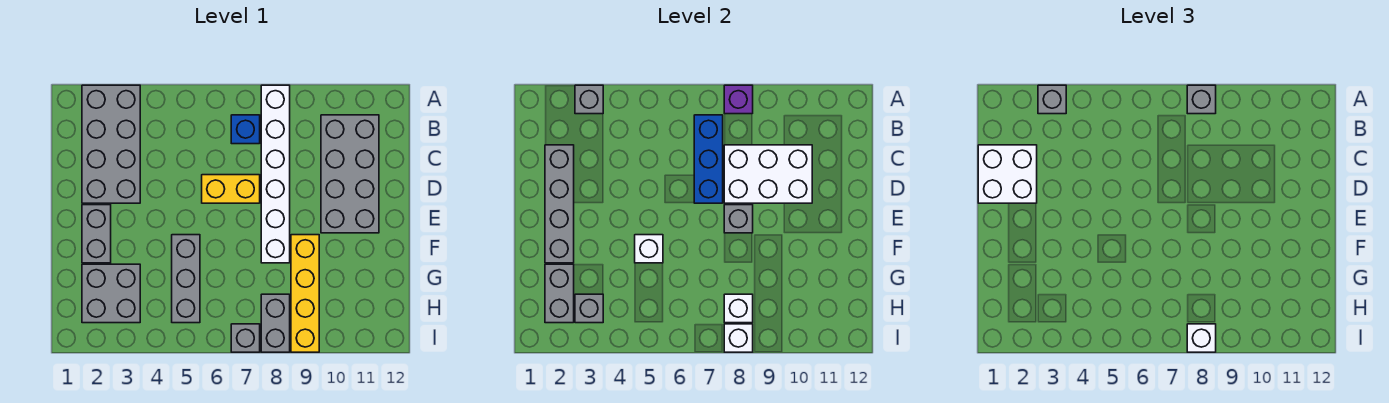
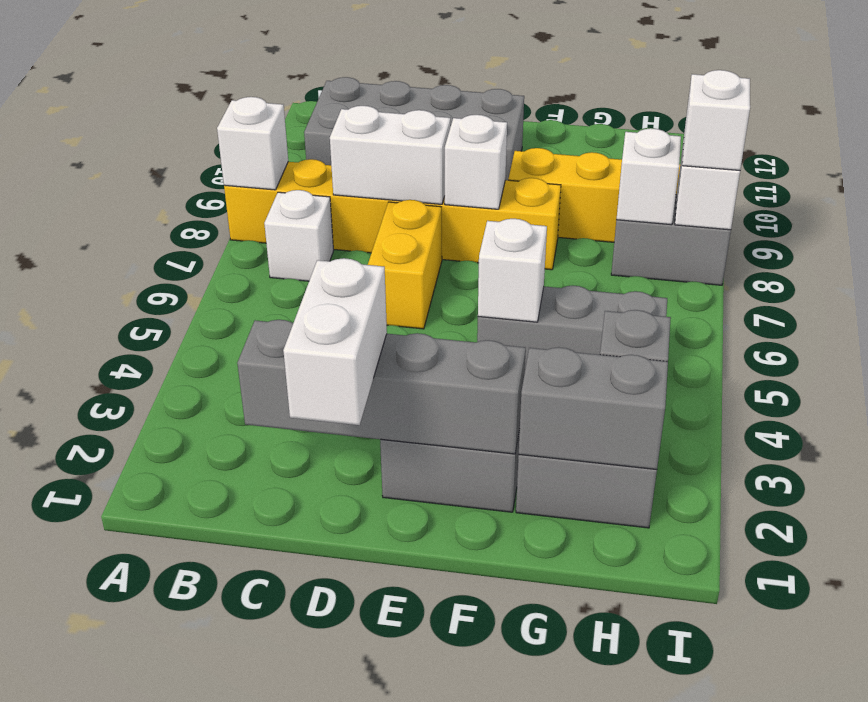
grey 2x4 brick [82,85,140,203] -> none
grey 1x1 brick [575,85,603,114] -> none
grey 1x1 brick [1038,85,1066,114] -> none
white 1x6 brick [261,85,290,263] -> yellow 1x6 brick [224,159,561,270]
purple 1x1 brick [724,85,753,114] -> white 1x1 brick [217,97,288,190]
grey 1x1 brick [1187,85,1216,114] -> none
blue 1x1 brick [231,115,260,144] -> white 1x1 brick [264,190,333,281]
blue 1x3 brick [694,115,723,203] -> none
white 2x2 brick [978,145,1037,203] -> white 1x2 brick [283,258,387,425]
white 2x3 brick [724,145,812,203] -> white 1x2 brick [330,106,450,204]
grey 1x1 brick [724,205,753,233] -> white 1x1 brick [445,115,507,209]
grey 1x1 brick [231,324,260,352] -> none

